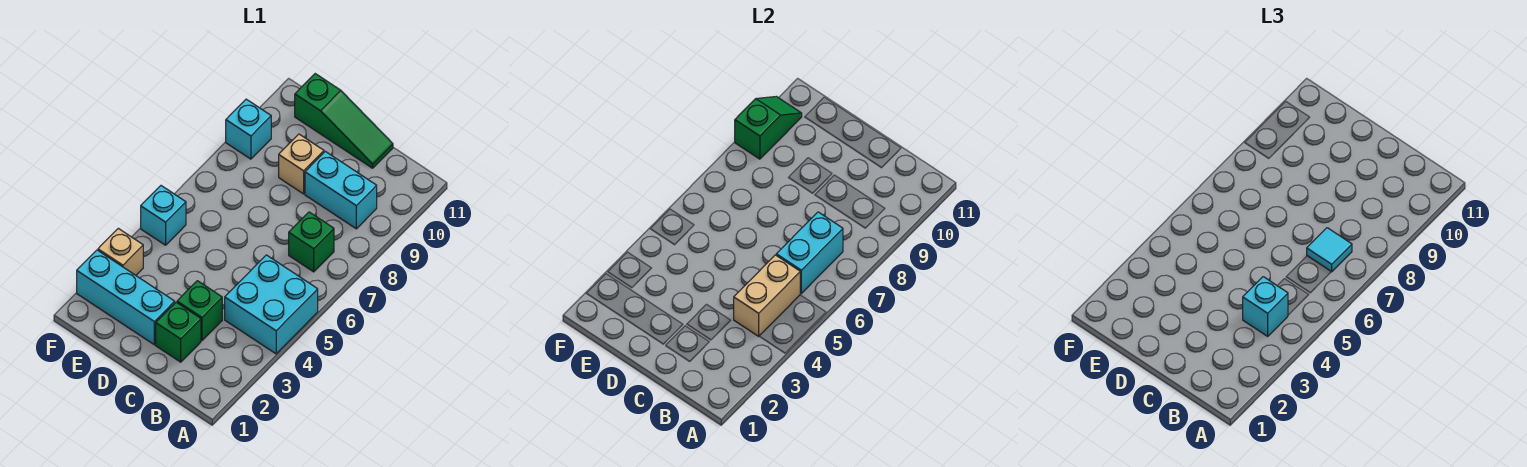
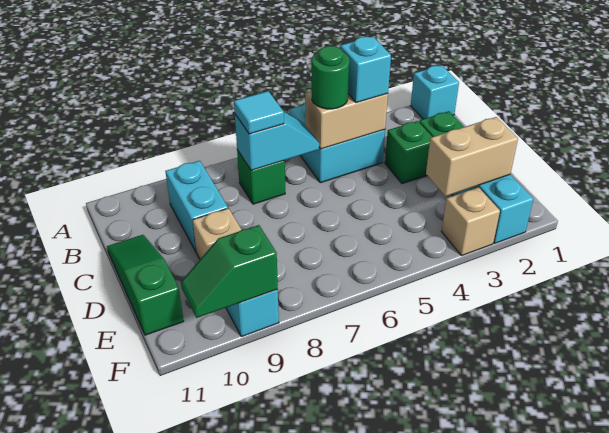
none -> green 1x1 round brick [312,46,349,109]
cyan 1x2 brick [776,212,843,293] -> cyan 1x2 slope [235,112,319,170]
none -> tan 1x2 brick [426,117,518,196]
cyan 1x1 brick [141,186,186,245] -> cyan 1x1 brick moved to [411,65,459,119]

